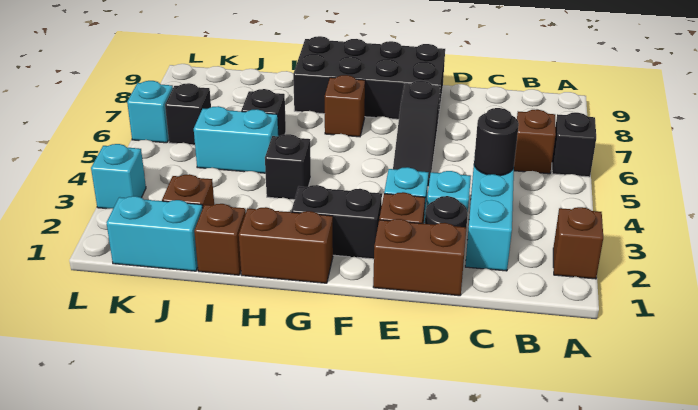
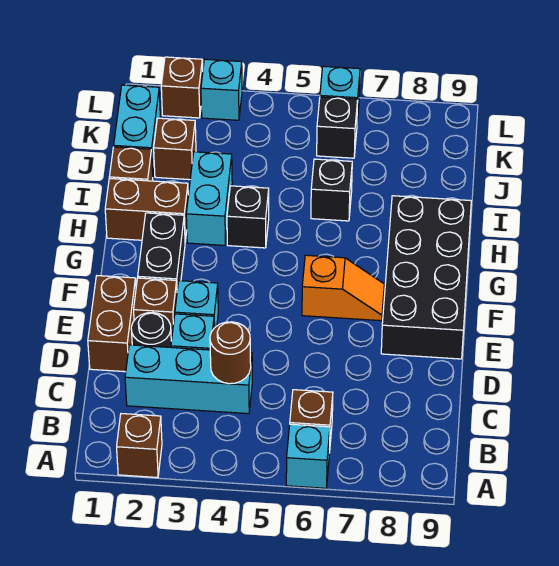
black 1x1 brick [552,113,596,177] -> cyan 1x1 brick [286,424,330,488]
black 1x1 round brick [474,108,519,176] -> brown 1x1 round brick [210,322,251,384]
black 1x3 slope [393,81,440,187] -> none
none -> orange 1x2 slope [302,255,384,321]
brown 1x2 brick [239,207,333,283] -> brown 1x2 brick turned to [105,178,188,241]
brown 1x1 brick [325,75,365,137] -> brown 1x1 brick moved to [161,57,203,118]
cyan 1x2 brick [194,106,278,173] -> cyan 1x2 brick moved to [186,152,232,245]

